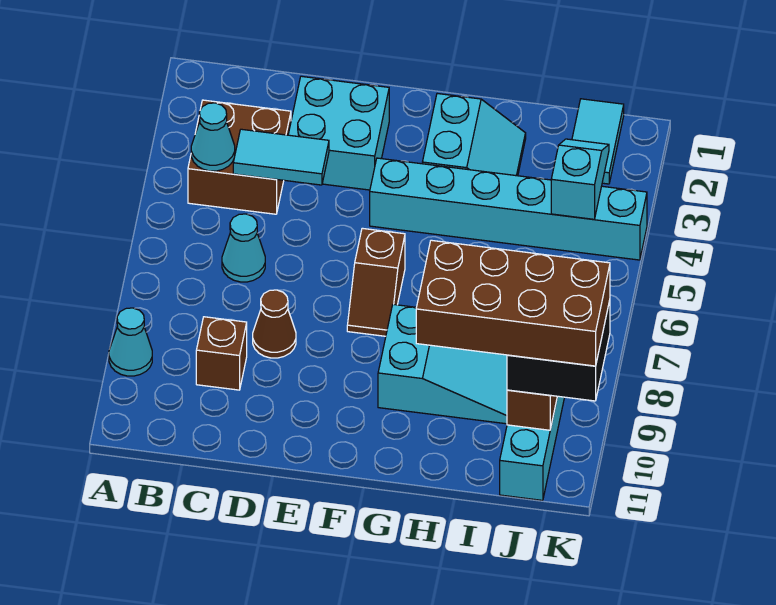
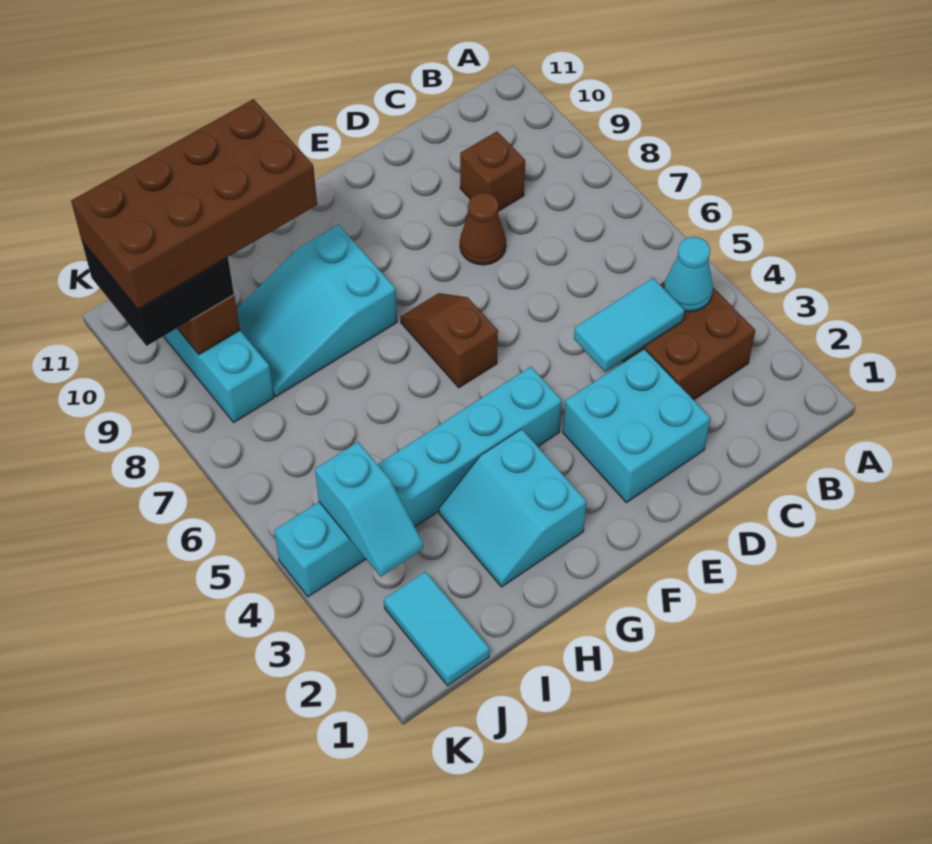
cyan 1x1 cone [109,308,152,376] -> none
cyan 1x1 cone [222,214,265,282] -> none

